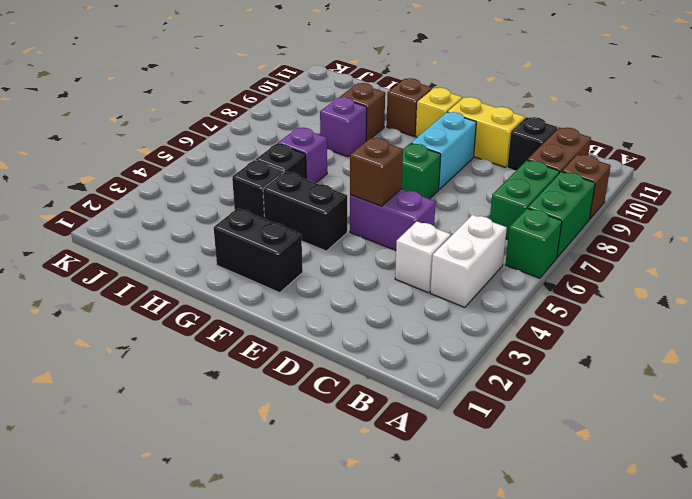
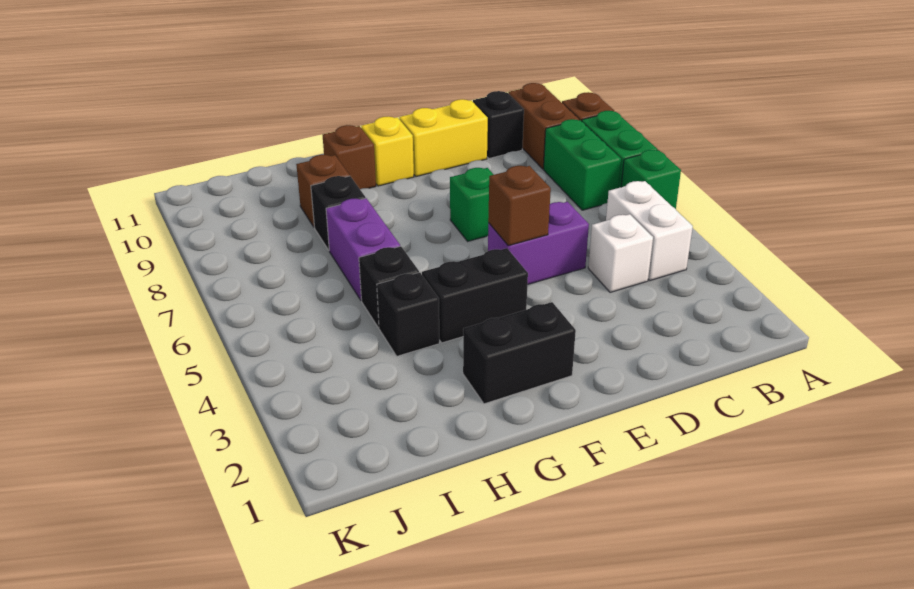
cyan 1x2 brick [411,112,476,189] -> none
purple 1x1 brick [278,128,327,183] -> purple 1x2 brick [326,198,400,301]
purple 1x1 brick [320,97,367,157] -> black 1x1 brick [311,176,366,250]

